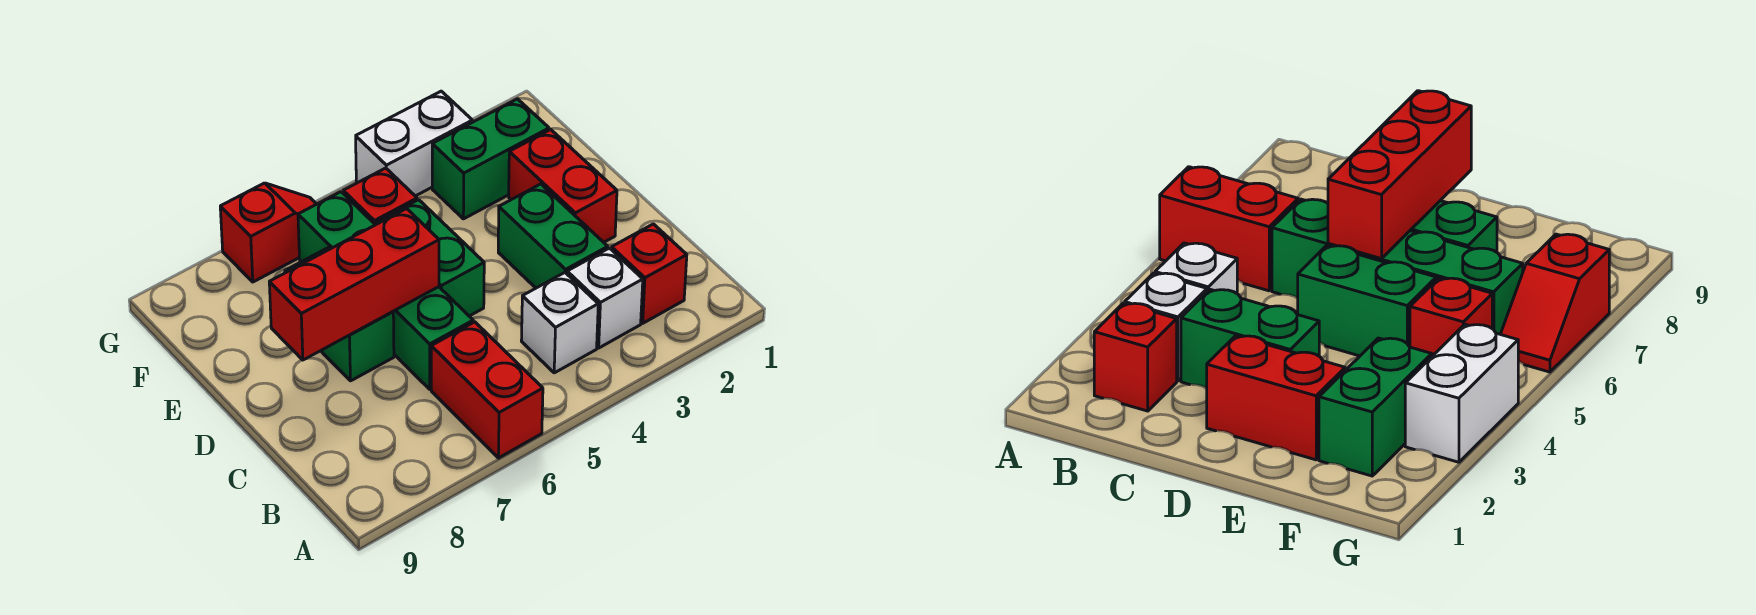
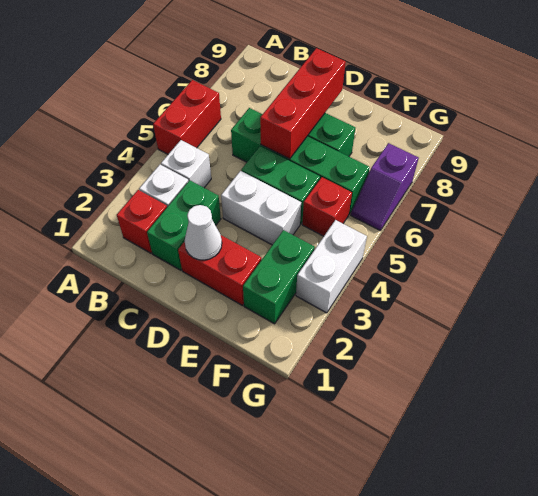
red 1x2 brick [431,322,543,458] -> red 1x2 brick turned to [153,80,221,154]
green 1x2 brick [498,184,608,288] -> green 1x2 brick turned to [147,180,221,270]
none -> white 1x1 cone [185,205,222,260]
none -> white 1x2 brick [221,171,301,245]
red 1x2 slope [220,183,316,282] -> purple 1x2 slope [351,143,419,231]

